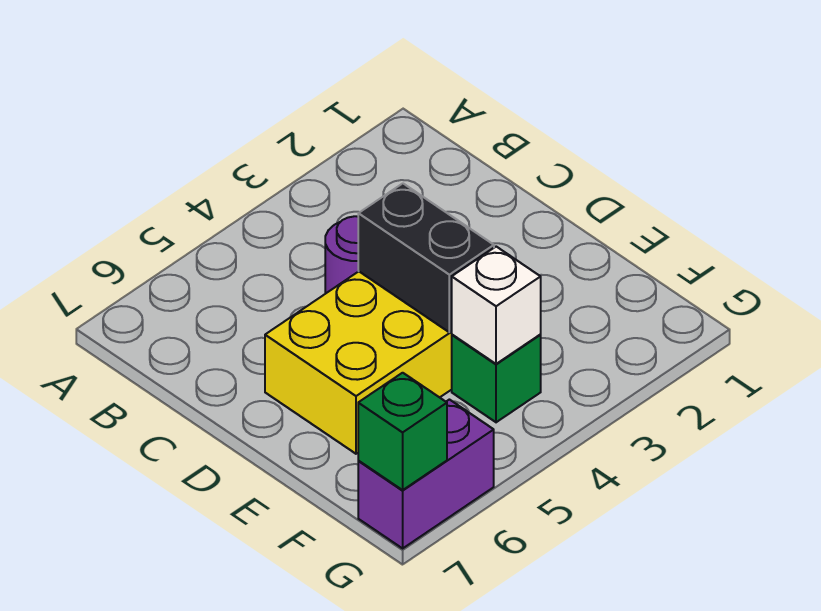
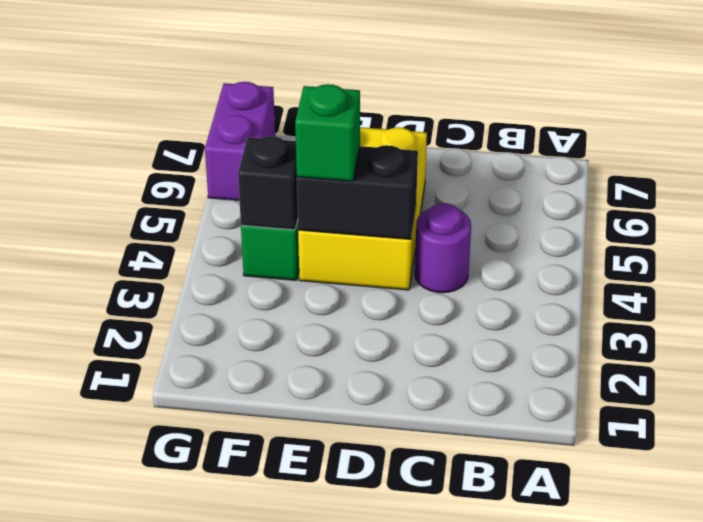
white 1x1 brick [452,247,541,364] -> black 1x1 brick [238,136,298,230]
green 1x1 brick [358,373,447,490] -> green 1x1 brick moved to [295,84,360,181]

